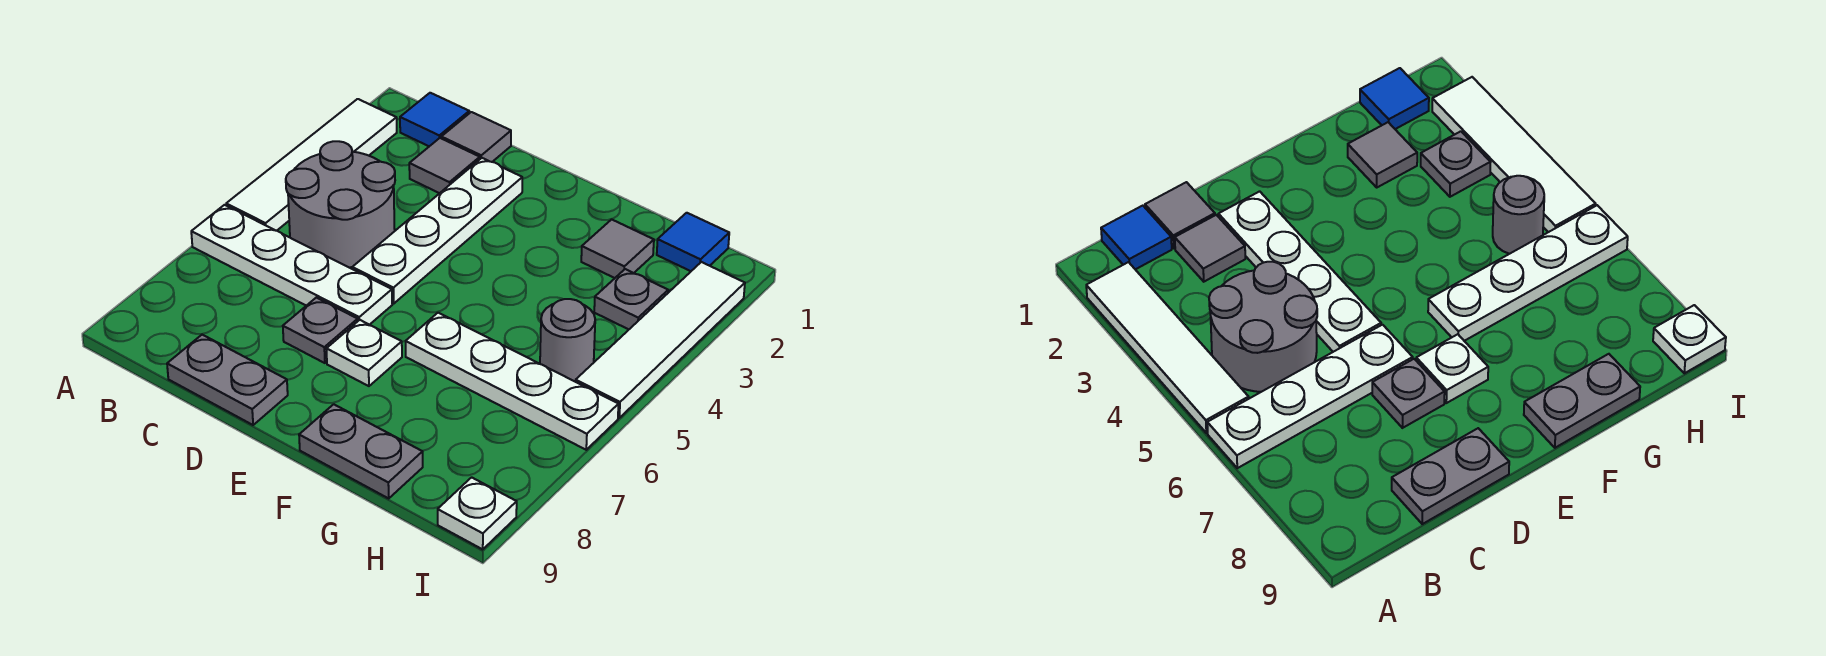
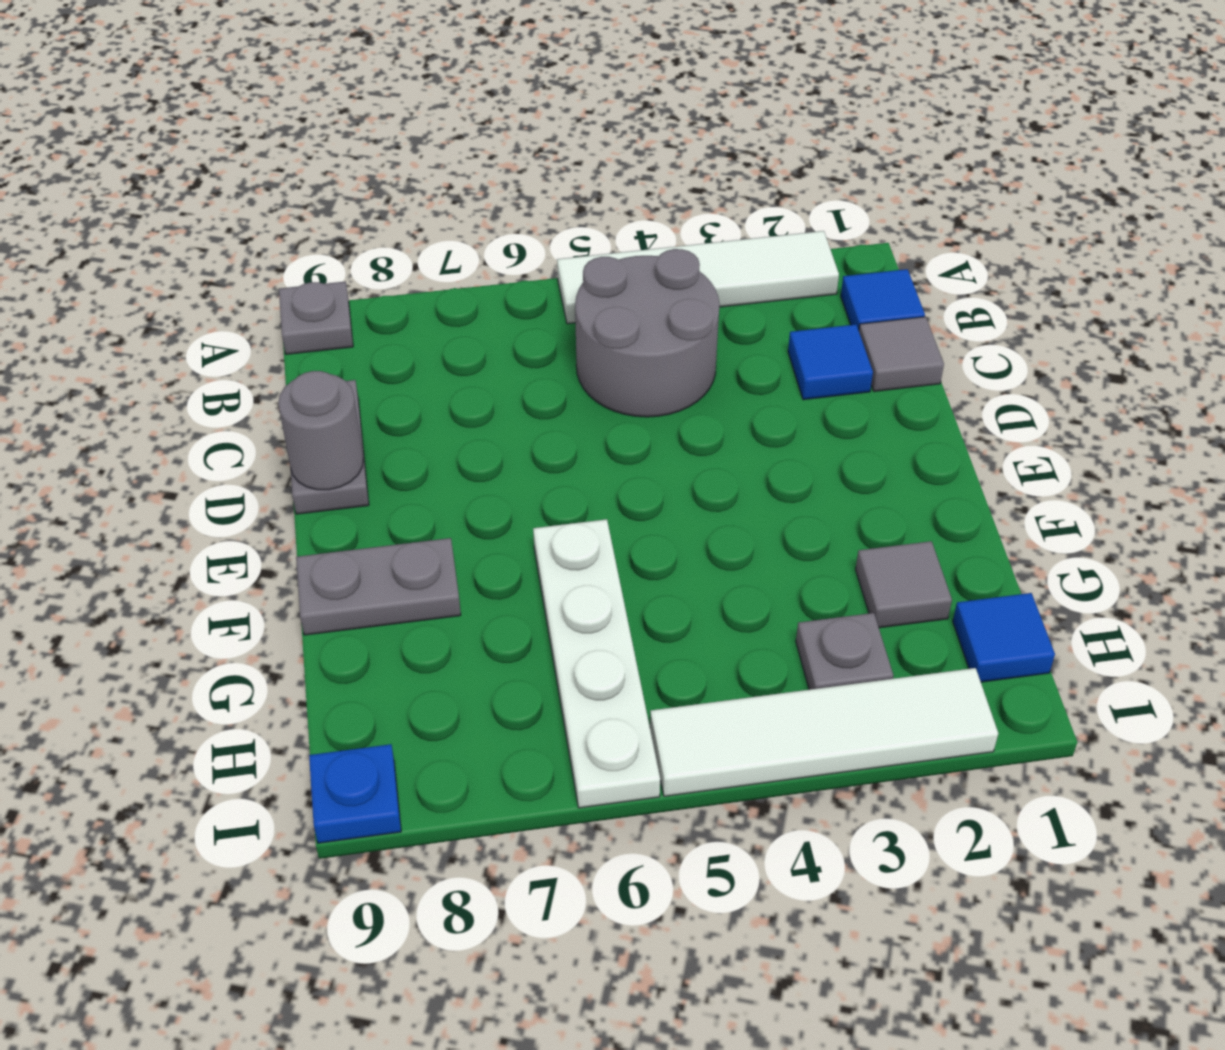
white 1x4 plate [191,205,392,325] -> none
grey 1x1 tile [409,138,480,193] -> blue 1x1 tile [788,324,873,400]
white 1x4 plate [352,158,522,303] -> none
grey 1x1 plate [283,298,358,363] -> grey 1x1 plate moved to [279,281,353,354]
white 1x1 plate [327,320,402,386] -> none
grey 1x2 plate [299,404,423,498] -> grey 1x2 plate turned to [296,538,461,635]
grey 1x1 round brick [540,299,595,382] -> grey 1x1 round brick moved to [278,371,363,490]
white 1x1 plate [438,477,517,549] -> blue 1x1 plate [309,744,401,843]

